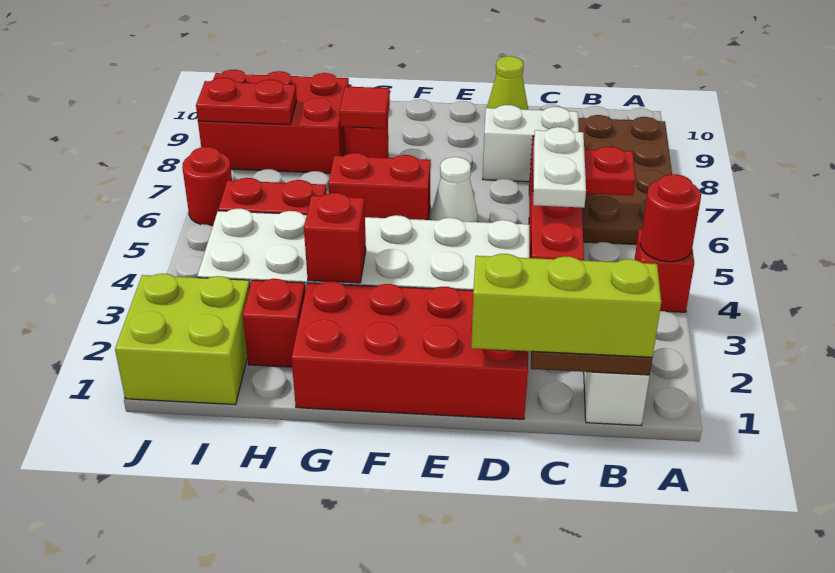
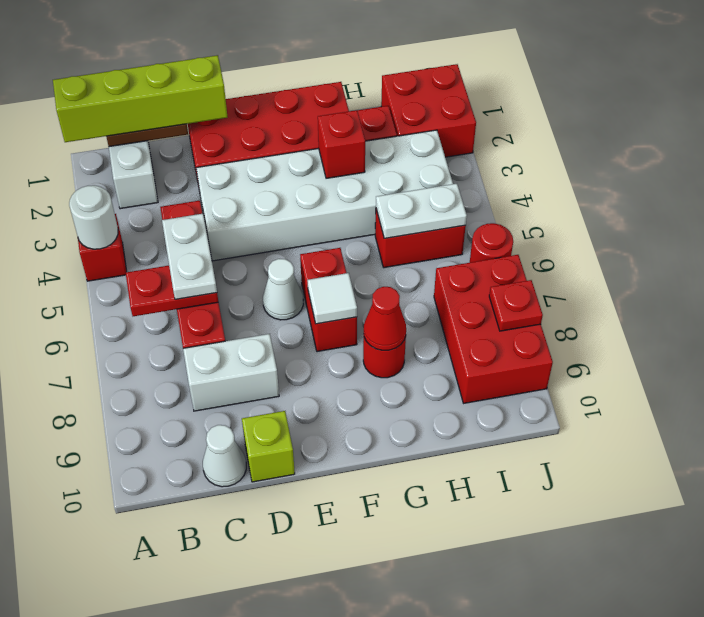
red 1x1 round brick [640,174,701,262] -> white 1x1 round brick [69,185,118,249]
brown 2x4 plate [578,115,672,244] -> none
lime 1x3 brick [471,254,661,357] -> lime 1x4 brick [53,55,227,142]
none -> white 1x1 cone [203,425,246,487]
lime 1x1 cone [487,56,528,110] -> lime 1x1 brick [242,411,295,482]
red 1x2 brick [328,153,431,220] -> red 1x2 brick turned to [300,248,357,352]
none -> white 1x1 tile [308,273,357,324]
red 1x1 tile [340,86,390,128] -> red 1x1 cone [364,287,406,350]
none -> white 1x2 plate [376,184,467,238]
red 2x3 brick [198,70,349,173] -> red 2x3 brick turned to [434,255,553,403]
lime 2x2 brick [115,274,250,405] -> red 2x2 brick [381,64,476,157]
red 1x2 plate [196,78,297,125] -> red 1x1 plate [489,280,543,331]

